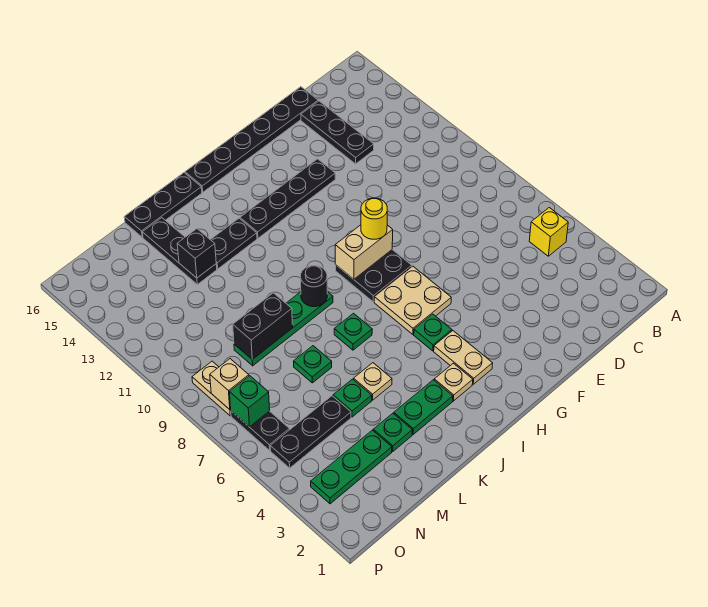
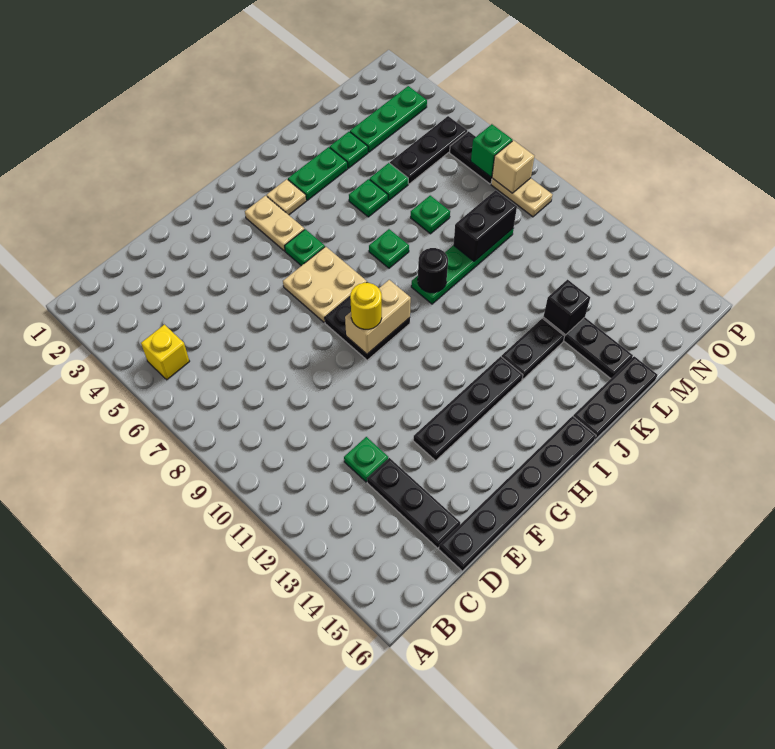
none -> green 1x1 plate [344,437,388,482]
tan 1x1 plate [354,363,392,400] -> green 1x1 plate [349,179,388,217]

